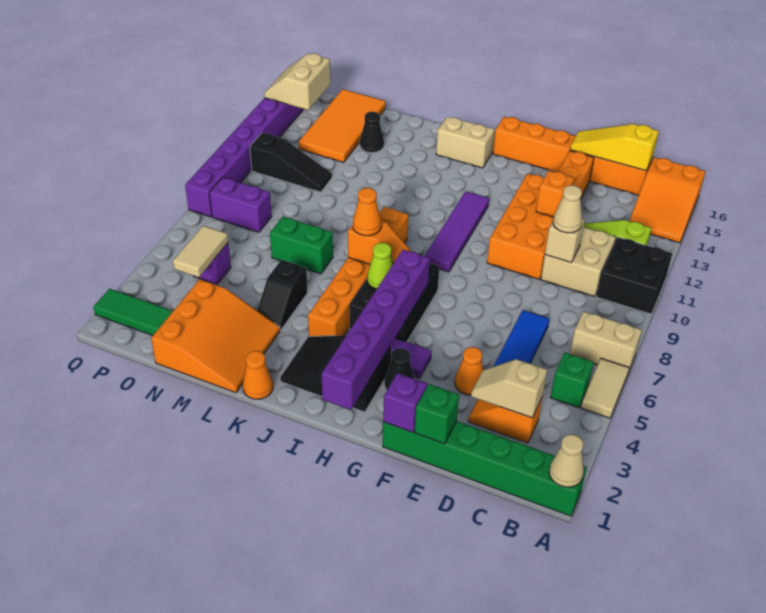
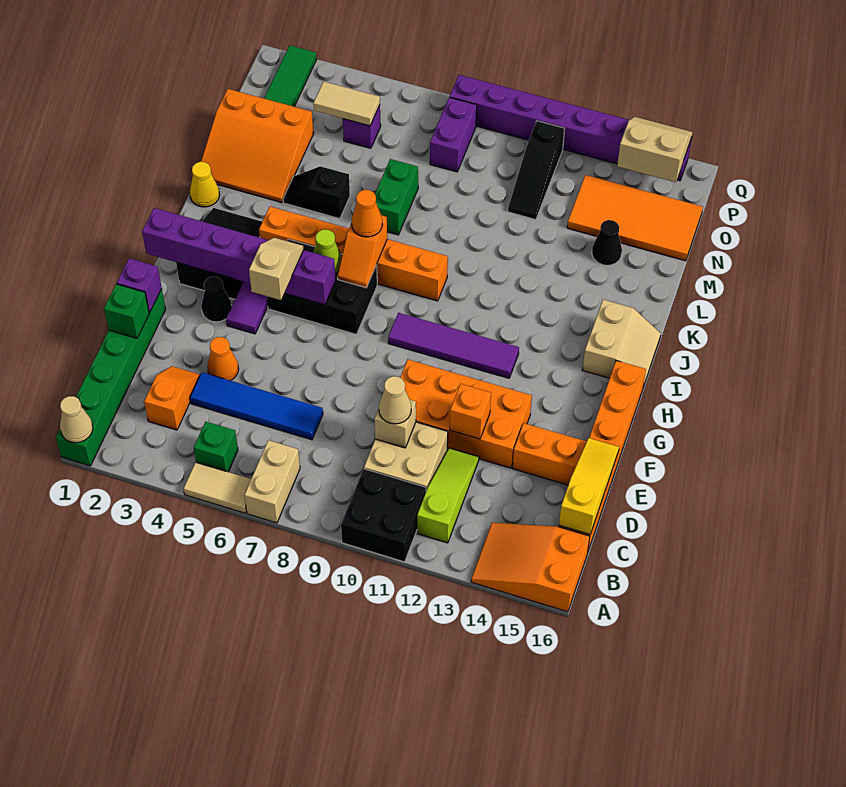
tan 1x2 slope [471,359,547,418] -> tan 1x2 slope moved to [249,238,304,300]
orange 1x1 cone [243,351,273,399] -> yellow 1x1 cone [190,162,220,207]

